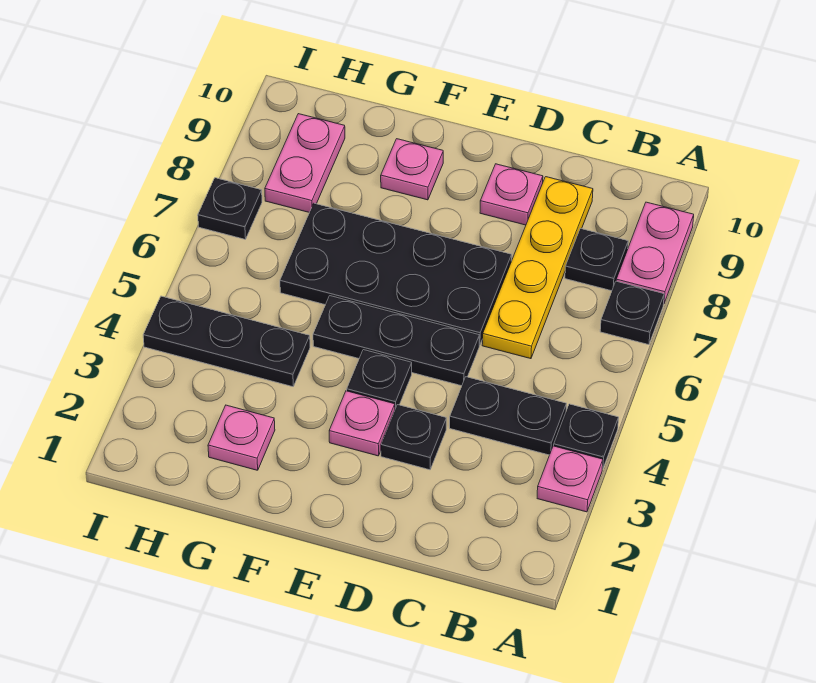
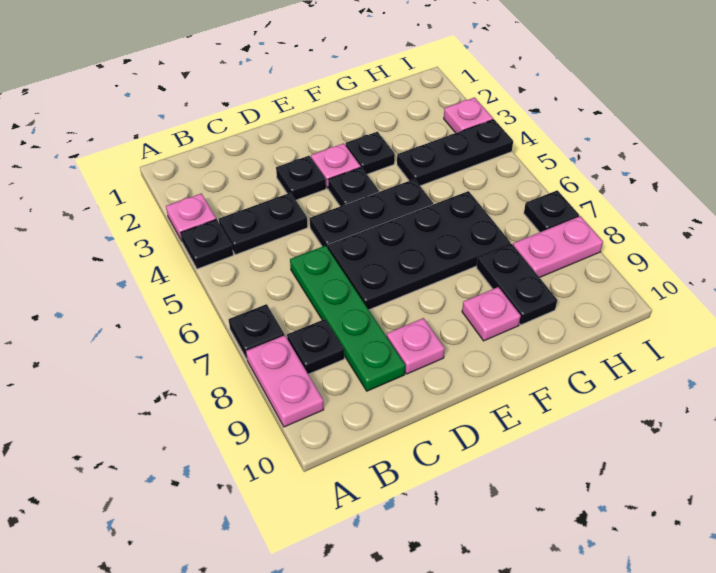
yellow 1x4 plate [482,177,593,359] -> green 1x4 plate [290,246,405,391]
none -> black 1x1 plate [346,132,395,174]
pink 1x1 plate [208,405,275,470] -> pink 1x1 plate moved to [444,98,493,133]
none -> black 1x2 plate [476,244,557,325]
pink 1x2 plate [265,114,345,212] -> pink 1x2 plate turned to [513,216,603,278]

